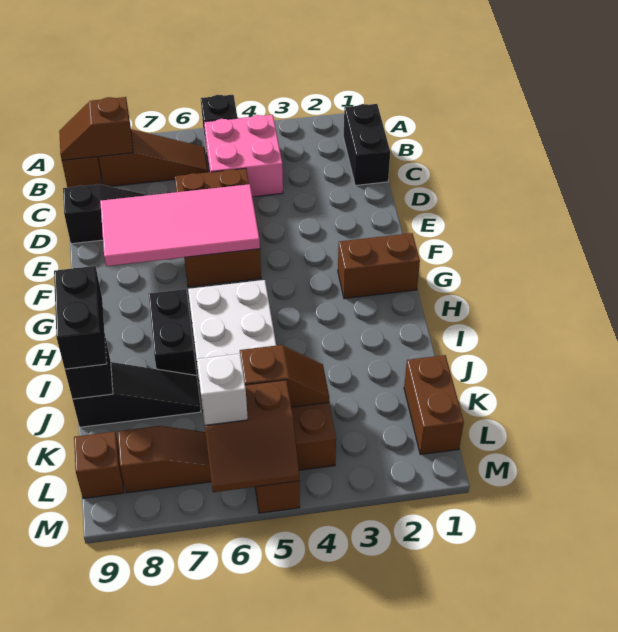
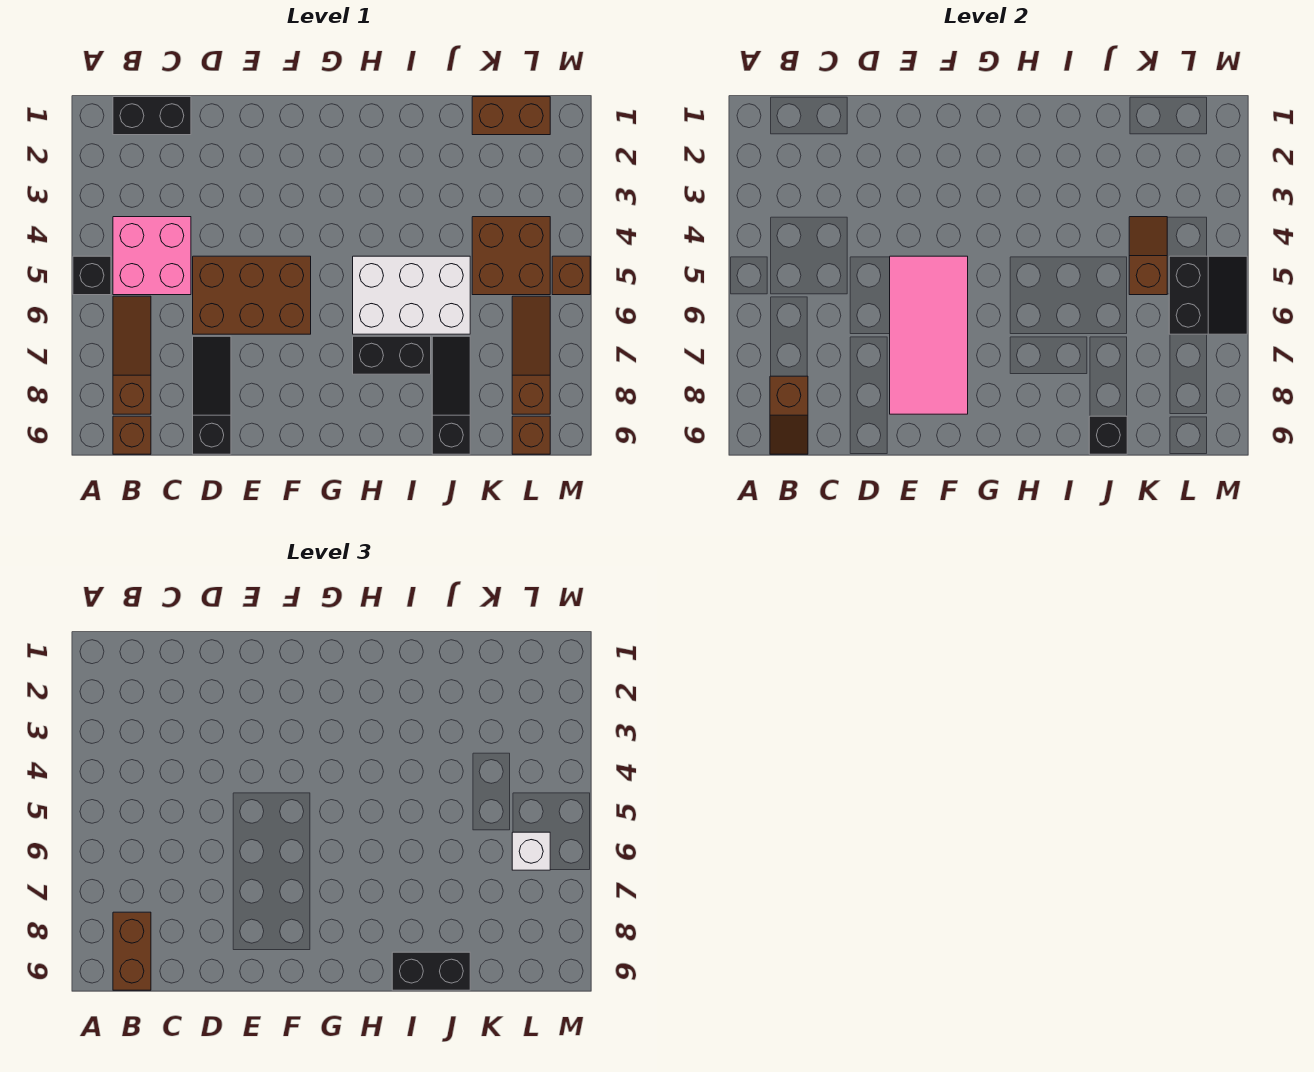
brown 1x2 brick [338,233,420,299] -> brown 1x2 brick moved to [113,912,151,990]
brown 2x2 slope [204,380,299,492] -> black 2x2 slope [1169,256,1247,334]

